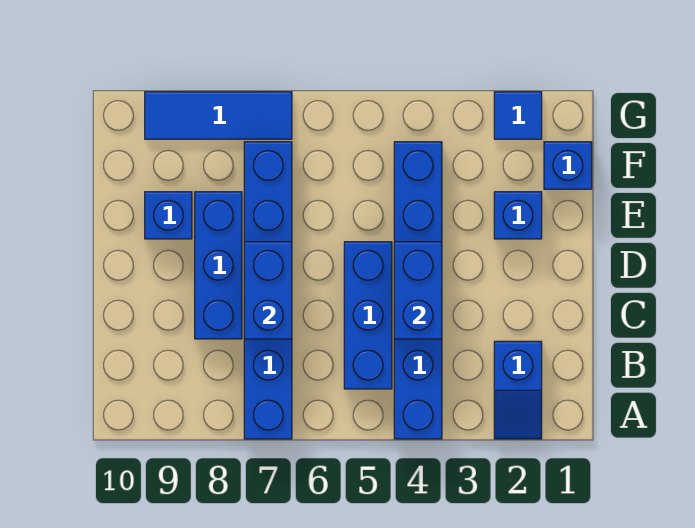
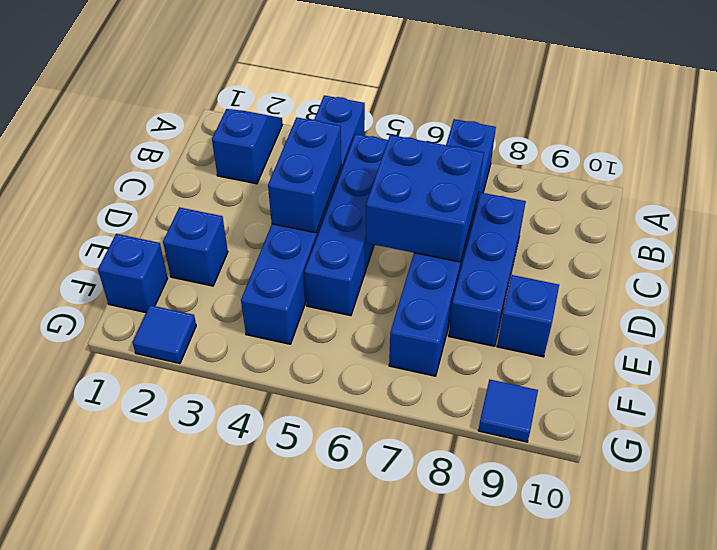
blue 1x3 brick [344,242,392,389] -> blue 1x4 brick [305,134,388,316]
blue 1x2 brick [244,242,292,339] -> blue 2x2 brick [366,135,484,262]
blue 1x3 tile [145,92,292,139] -> blue 1x1 tile [478,380,538,442]

